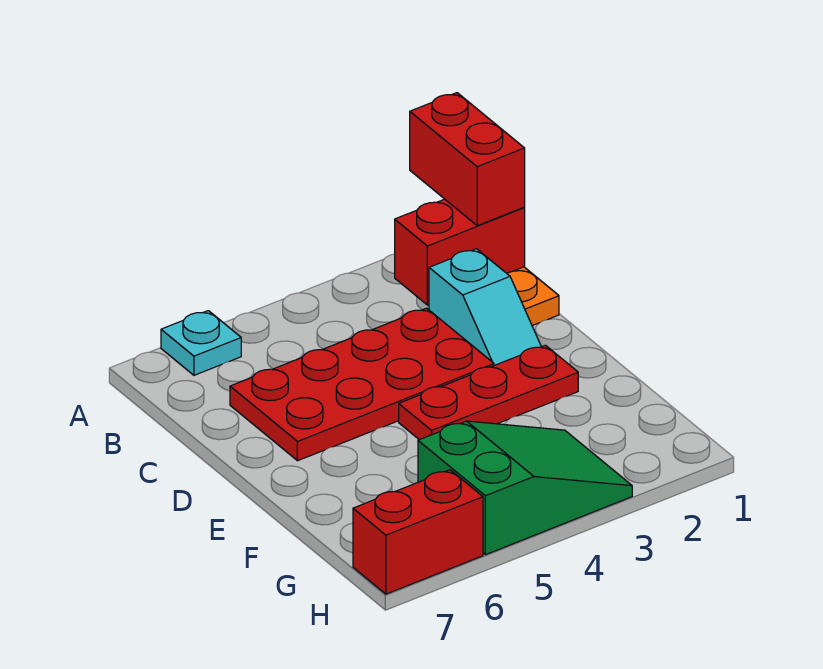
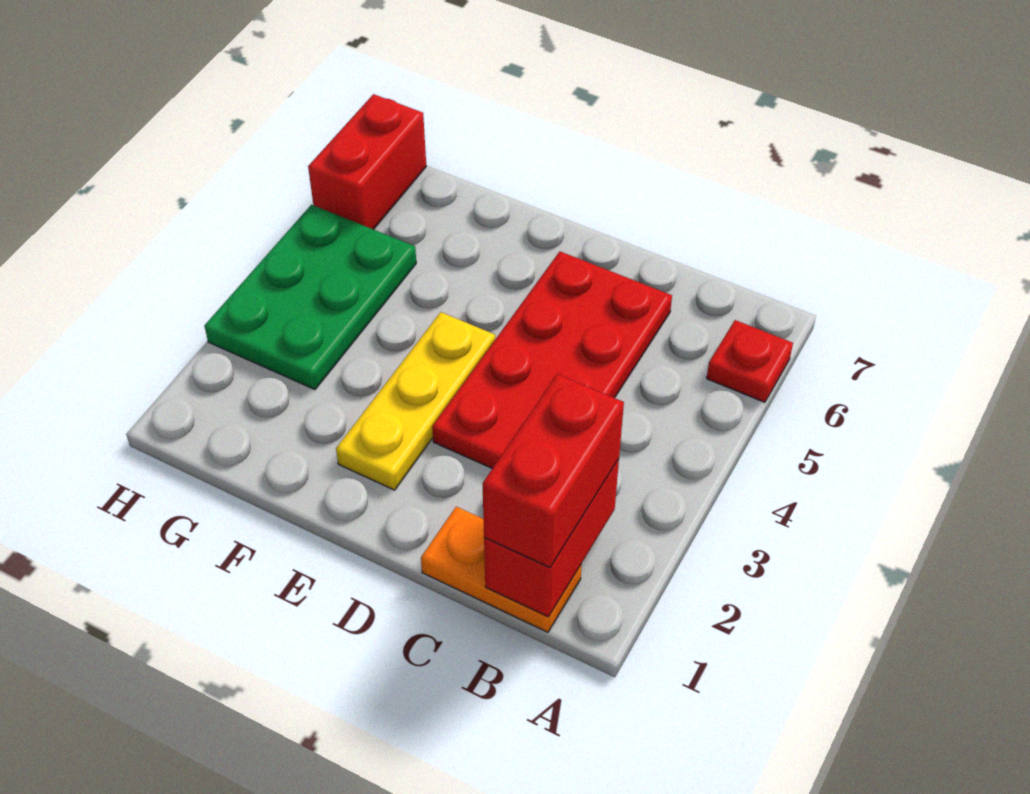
red 1x2 brick [410,93,525,226] -> red 1x2 brick turned to [482,374,624,568]
cyan 1x1 plate [161,311,241,375] -> red 1x1 plate [707,320,793,402]
cyan 1x2 slope [429,249,541,365] -> none
red 1x3 plate [399,345,578,440] -> yellow 1x3 plate [336,312,495,490]
green 2x3 slope [418,421,632,555] -> green 2x3 plate [205,205,416,390]

